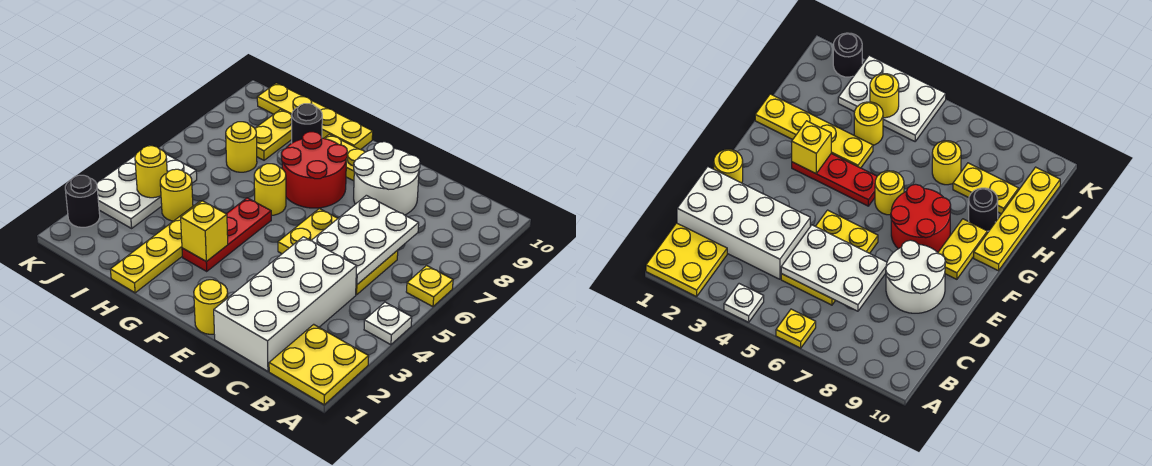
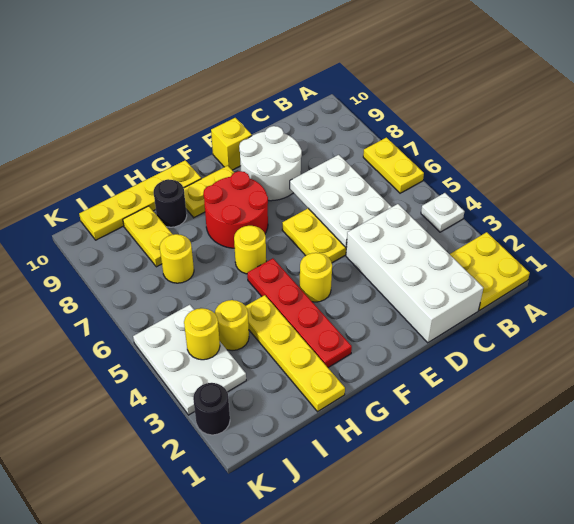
yellow 1x1 plate [406,266,453,307] -> yellow 1x2 plate [363,138,424,193]
yellow 1x1 round brick [194,280,228,334] -> yellow 1x1 round brick moved to [300,253,332,302]
red 1x3 plate [182,198,271,271] -> red 1x4 plate [247,258,352,368]
yellow 1x1 brick [181,201,228,262] -> yellow 1x1 brick moved to [211,118,252,170]

